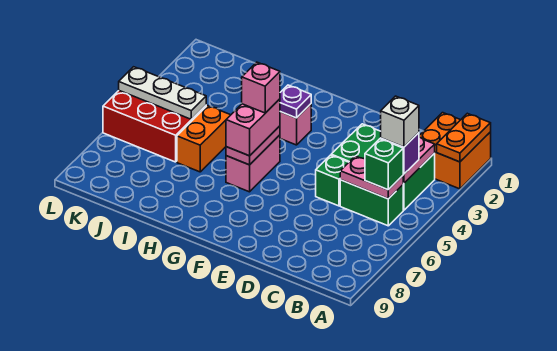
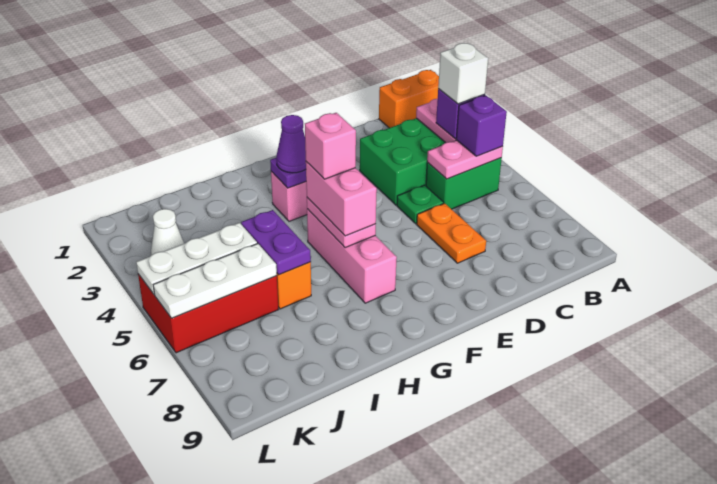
orange 2x2 brick [419,113,491,189] -> orange 1x2 brick [379,70,439,128]
orange 1x2 plate [437,113,491,162] -> orange 1x2 plate moved to [417,203,486,263]
green 1x1 brick [365,139,403,190] -> purple 1x1 brick [456,96,507,156]
green 1x1 brick [316,155,349,206] -> green 1x1 plate [397,185,444,224]
none -> purple 1x1 cone [276,115,306,173]
pink 1x2 brick [226,135,280,192] -> pink 1x3 brick [307,209,397,303]
none -> purple 1x2 plate [241,210,311,275]
none -> white 1x3 plate [153,243,277,318]
none -> white 1x1 cone [151,209,184,255]

